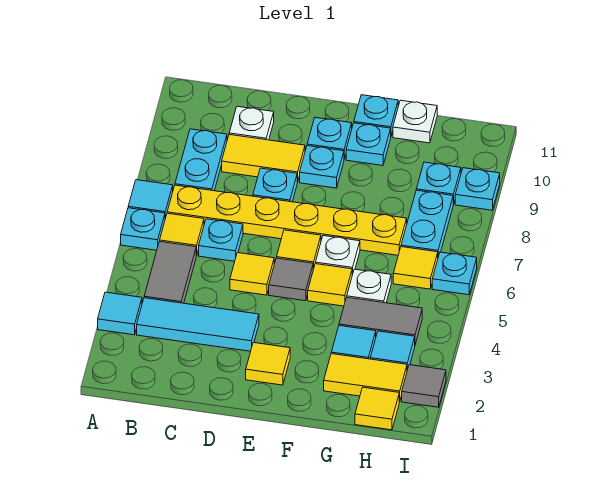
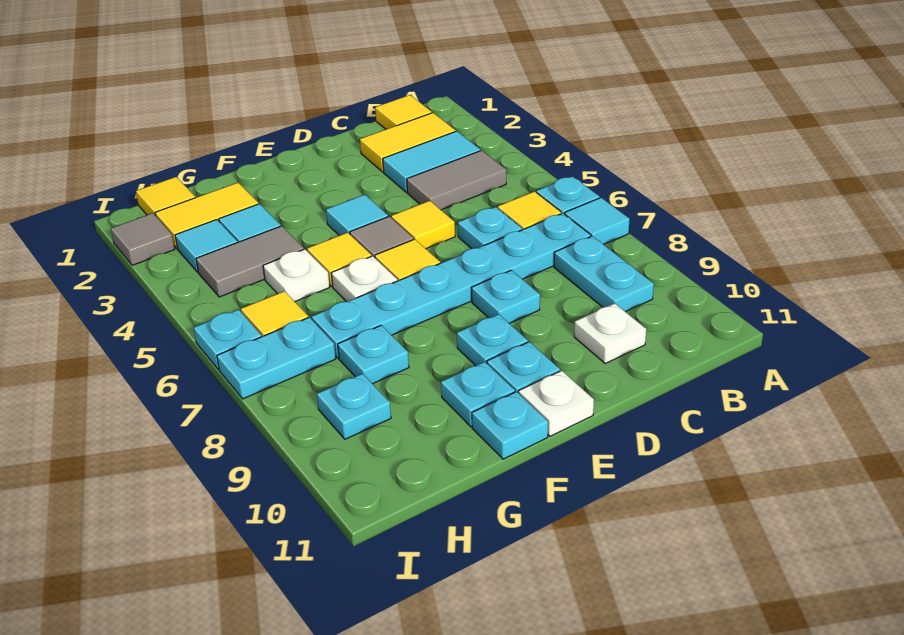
cyan 1x1 tile [98,292,142,335] -> cyan 1x1 tile moved to [326,195,388,236]
cyan 1x3 tile [137,298,259,351] -> cyan 1x2 tile [383,131,480,192]
grey 1x2 tile [144,241,196,303] -> grey 1x2 tile turned to [407,150,506,210]
yellow 1x6 plate [167,185,407,255] -> cyan 1x6 plate [312,213,591,358]
yellow 1x2 tile [222,135,305,182] -> yellow 1x2 tile moved to [360,113,456,172]
yellow 1x1 tile [246,343,290,385] -> yellow 1x1 tile moved to [375,95,432,129]
white 1x1 plate [393,100,437,143] -> white 1x1 plate moved to [519,371,594,436]
cyan 1x2 plate [401,190,453,256] -> cyan 1x2 plate turned to [217,317,336,399]
cyan 1x1 plate [455,168,500,210] -> cyan 1x1 plate moved to [338,325,409,384]

